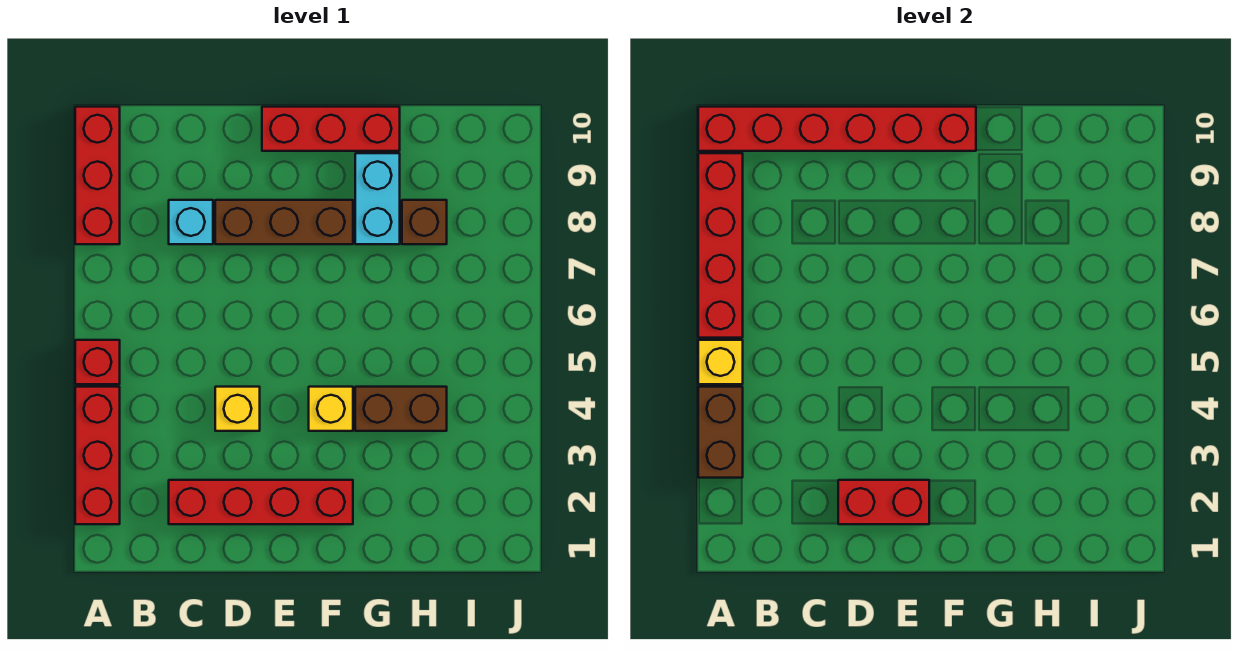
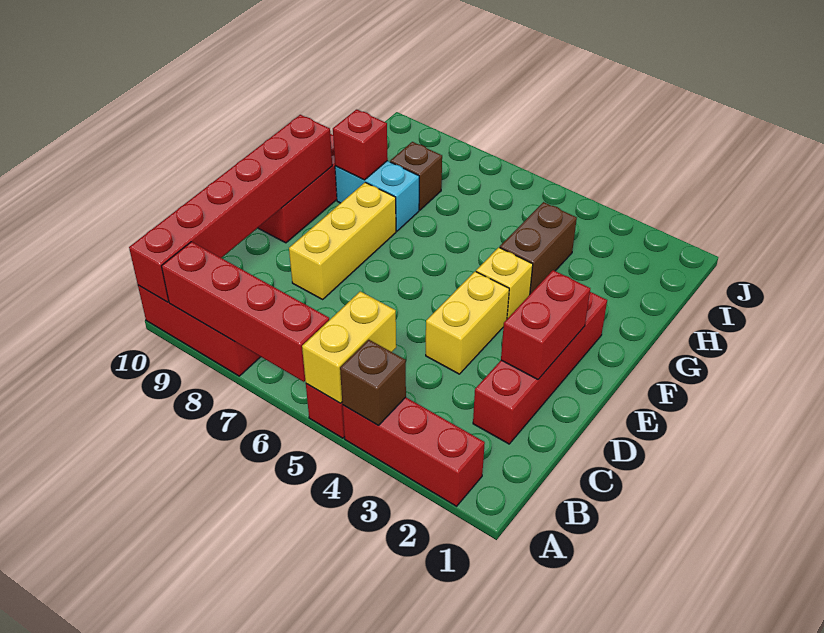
brown 1x2 brick [698,387,743,478] -> brown 1x1 brick [340,340,406,425]
yellow 1x1 brick [698,340,743,384] -> yellow 1x2 brick [302,291,396,403]
cyan 1x1 brick [169,200,213,244] -> none
yellow 1x1 brick [215,387,260,431] -> yellow 1x2 brick [426,271,509,374]
brown 1x3 brick [215,200,353,244] -> yellow 1x3 brick [289,182,396,299]
none -> red 1x1 brick [333,109,388,180]

